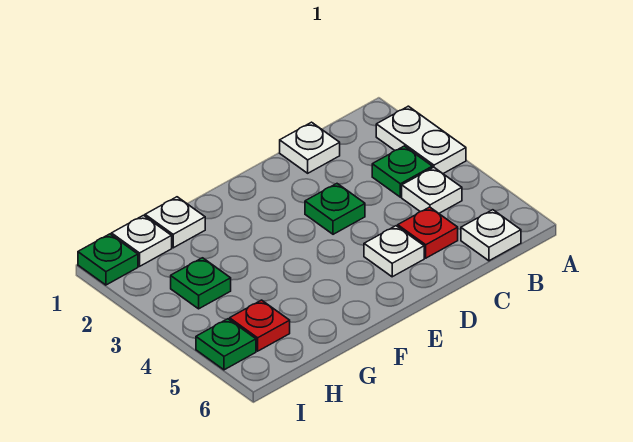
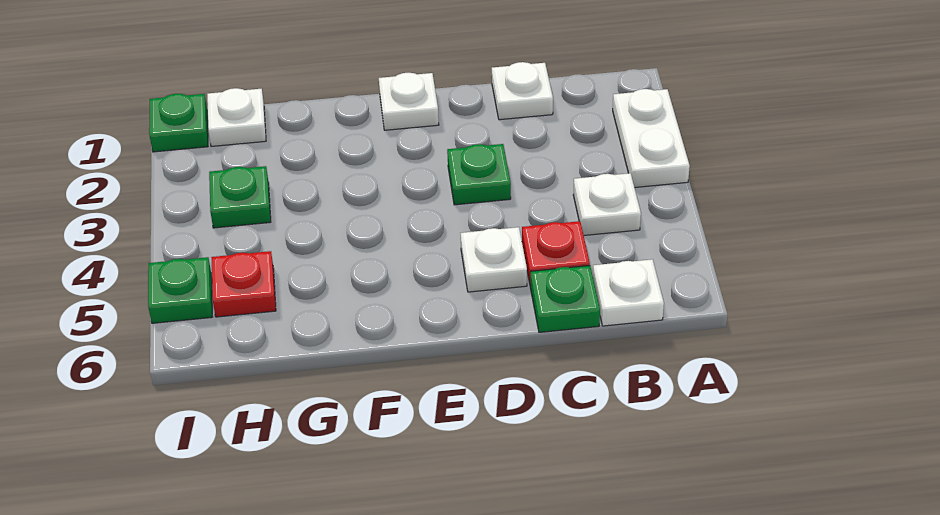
green 1x1 plate [372,146,432,197] -> green 1x1 plate moved to [530,266,600,332]
white 1x1 plate [145,197,205,248] -> white 1x1 plate moved to [379,73,439,130]

